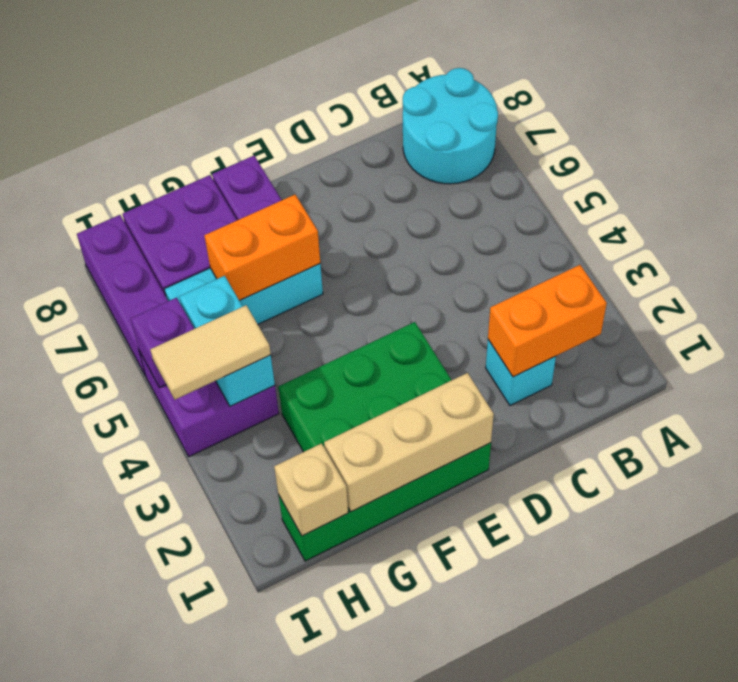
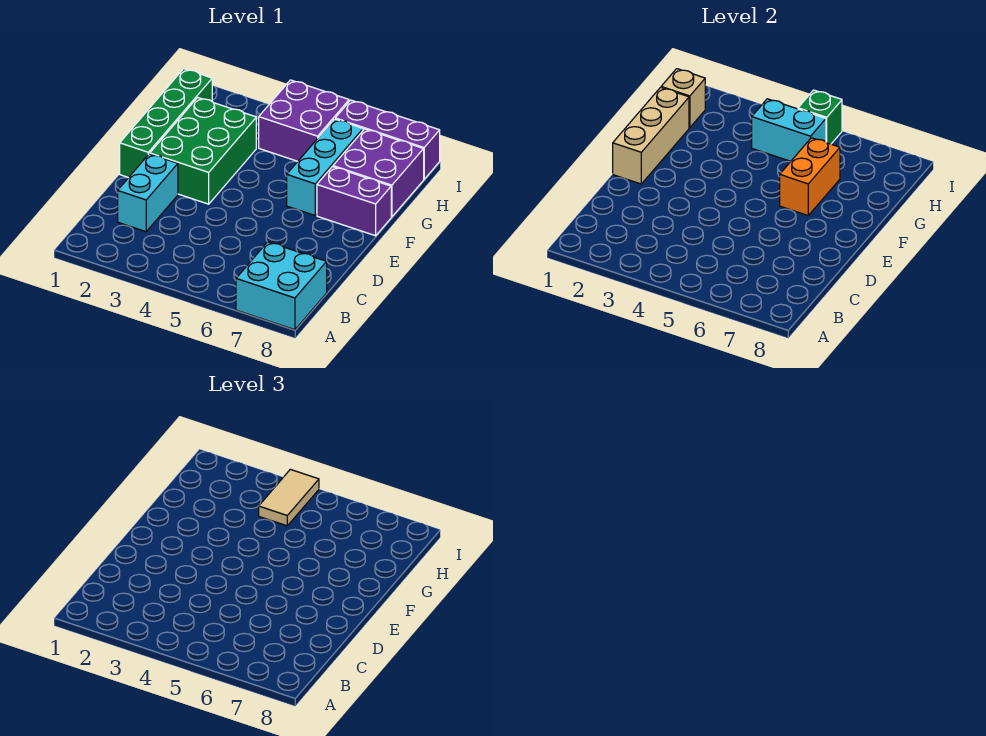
cyan 2x2 round brick [403,68,498,184] -> cyan 2x2 brick [236,242,327,330]
orange 1x2 brick [488,265,607,377] -> none
cyan 1x1 brick [486,340,556,405] -> cyan 1x2 brick [118,154,178,232]
purple 1x1 brick [131,298,194,388] -> green 1x1 brick [798,90,842,144]

